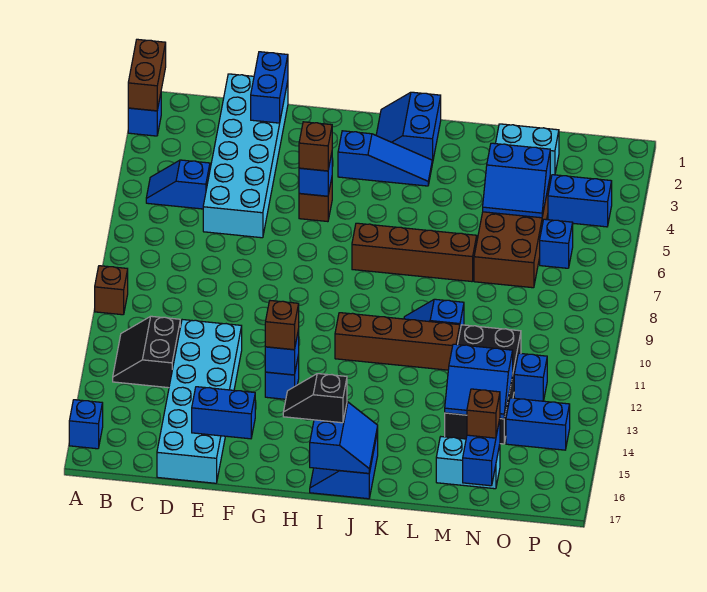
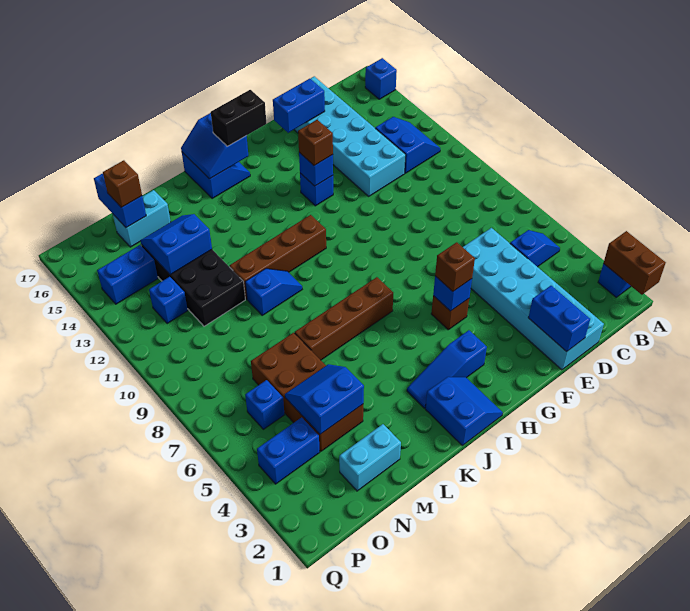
brown 1x1 brick [95,266,128,315] -> none
black 2x2 slope [113,316,180,388] -> blue 2x2 slope [375,117,440,173]
black 1x2 slope [283,374,347,423] -> black 1x2 brick [211,90,266,146]

